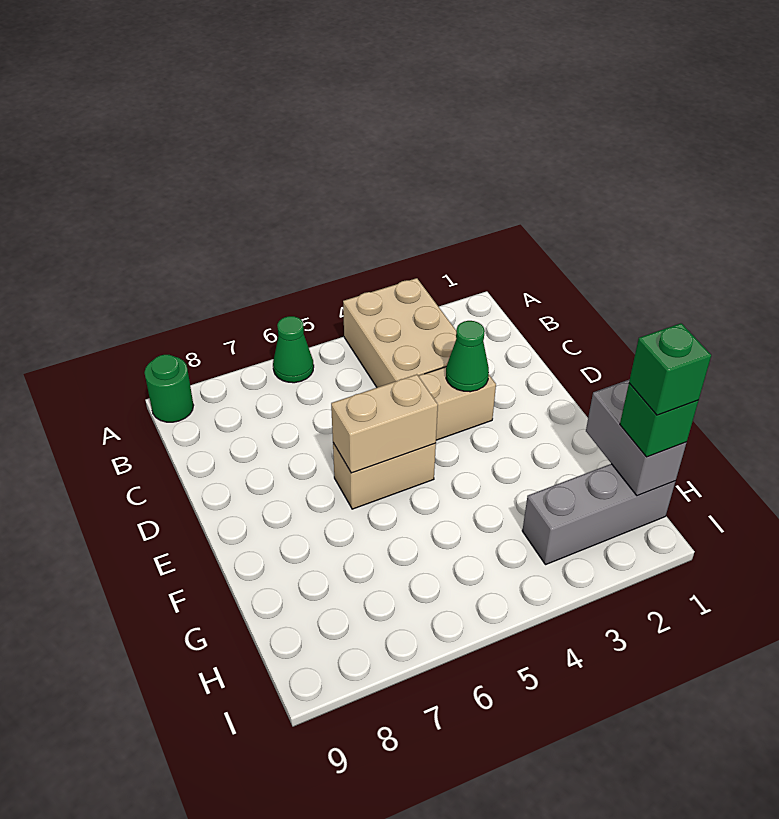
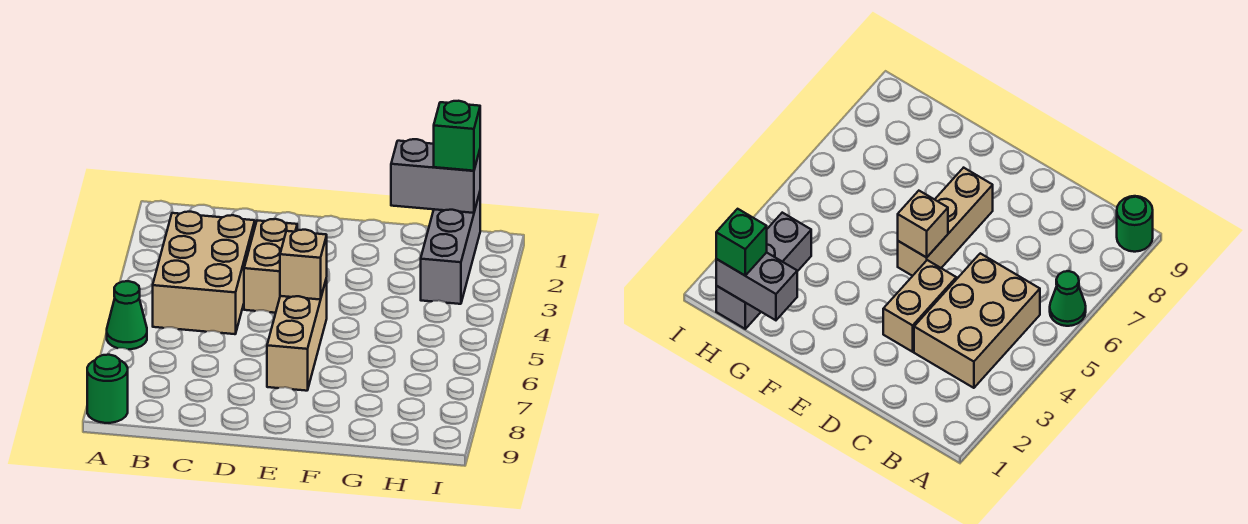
tan 2x3 brick [343,278,456,387] -> tan 2x3 brick turned to [153,212,255,334]
green 1x1 cone [446,321,489,392] -> none
tan 1x2 brick [333,443,436,509] -> tan 1x3 brick [267,278,327,391]
tan 1x2 brick [331,374,438,473] -> tan 1x1 brick [280,230,327,300]
green 1x1 brick [629,323,711,415] -> none

